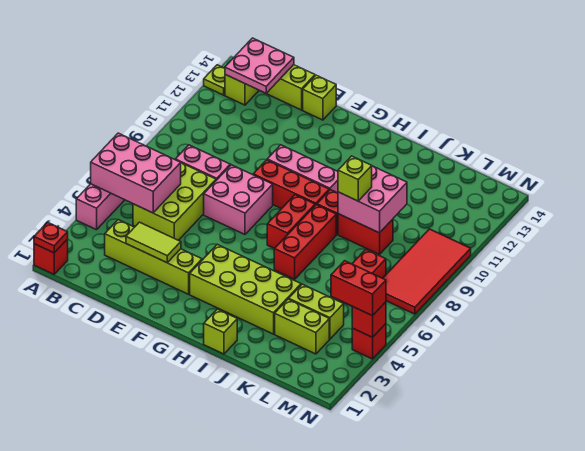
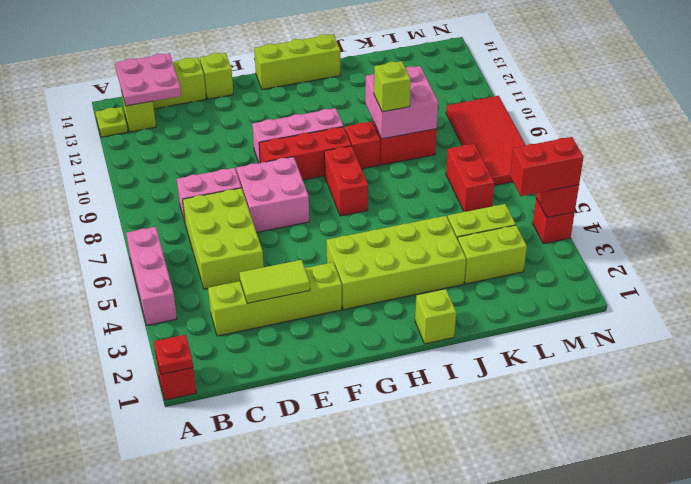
pink 2x3 brick [91,133,181,213] -> none
none -> lime 1x3 brick [254,34,340,89]
red 1x3 brick [274,205,336,279] -> none

